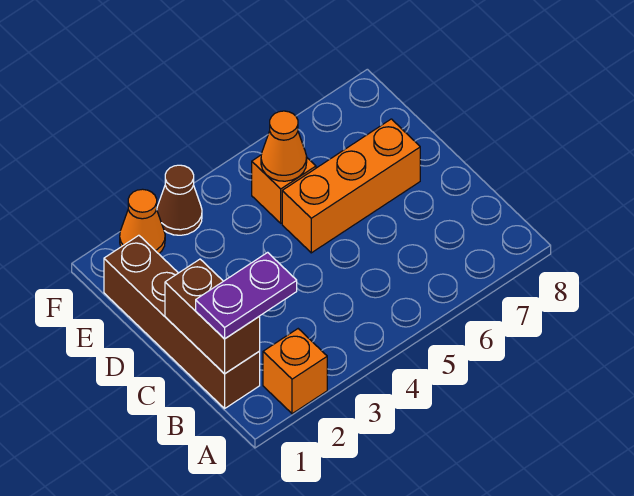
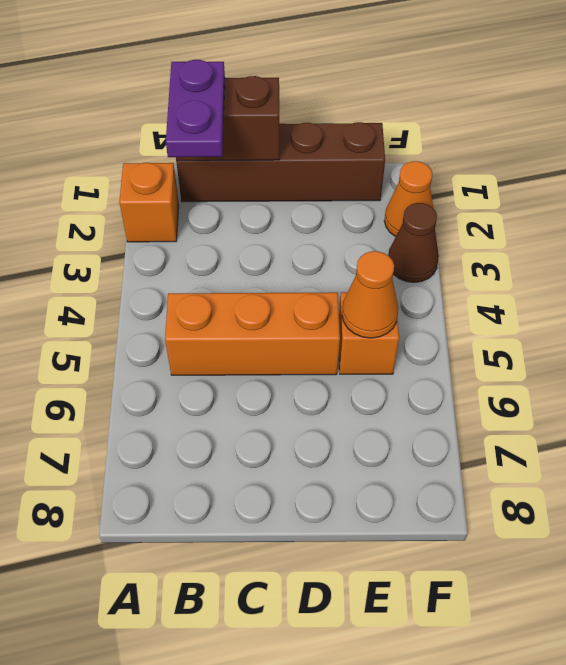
orange 1x3 brick [282,119,420,253] -> orange 1x3 brick turned to [165,292,340,375]

